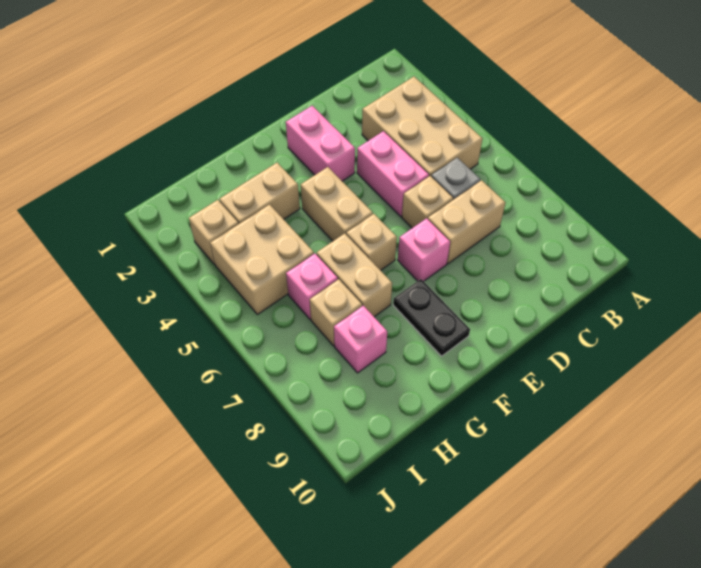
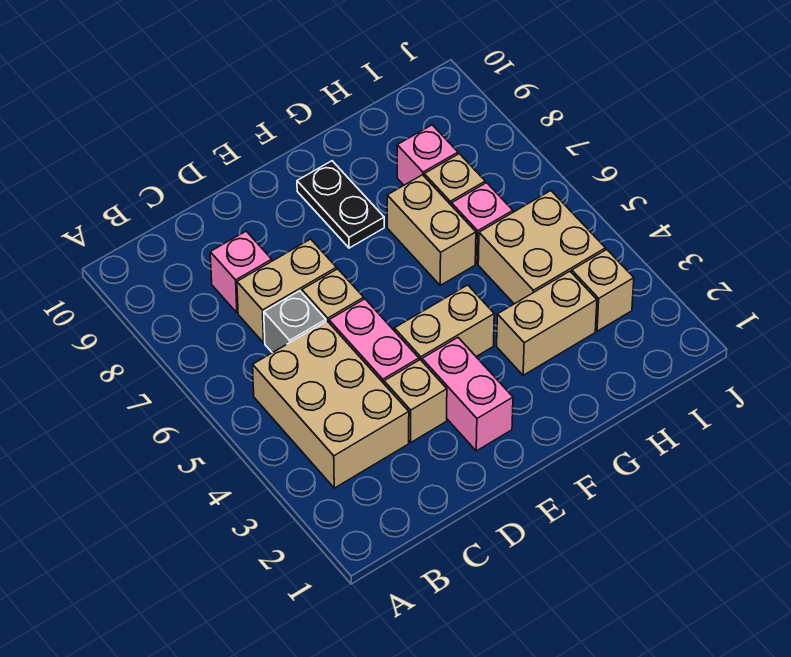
pink 1x1 brick [398,218,450,281] -> pink 1x1 brick moved to [210,231,272,313]
tan 1x2 brick [301,167,373,241] -> tan 1x2 brick turned to [394,285,494,361]
tan 1x1 brick [346,214,397,270] -> tan 1x1 brick moved to [384,360,447,442]

